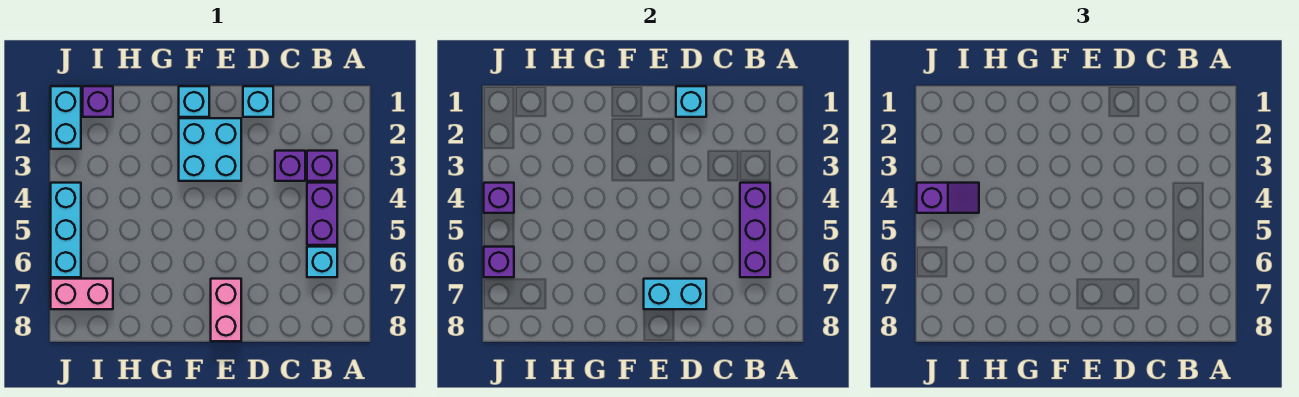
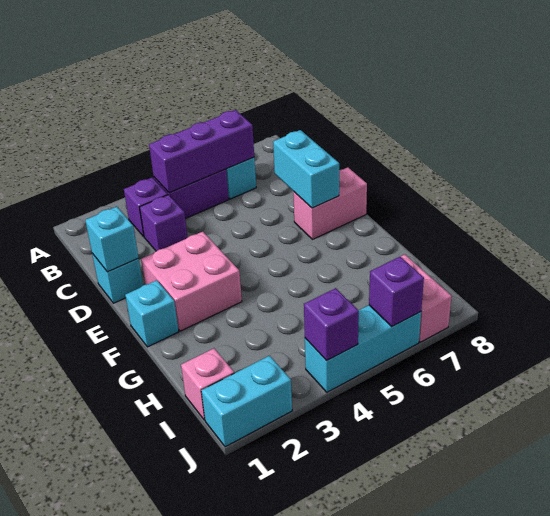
cyan 2x2 brick [179,118,241,181] -> pink 2x2 brick [141,231,242,331]
purple 1x1 brick [83,86,113,117] -> pink 1x1 brick [181,348,234,420]
purple 1x2 slope [917,183,979,213] -> none

